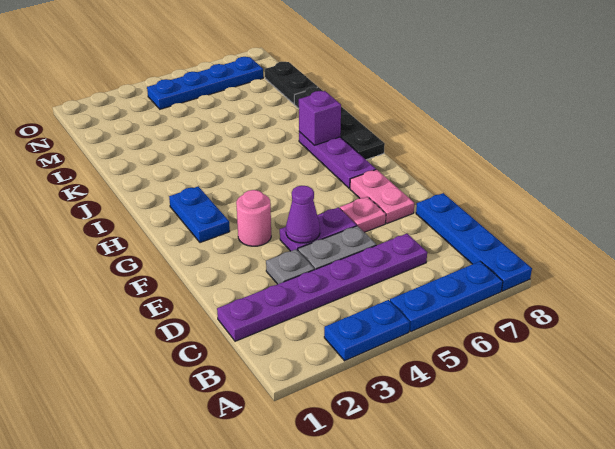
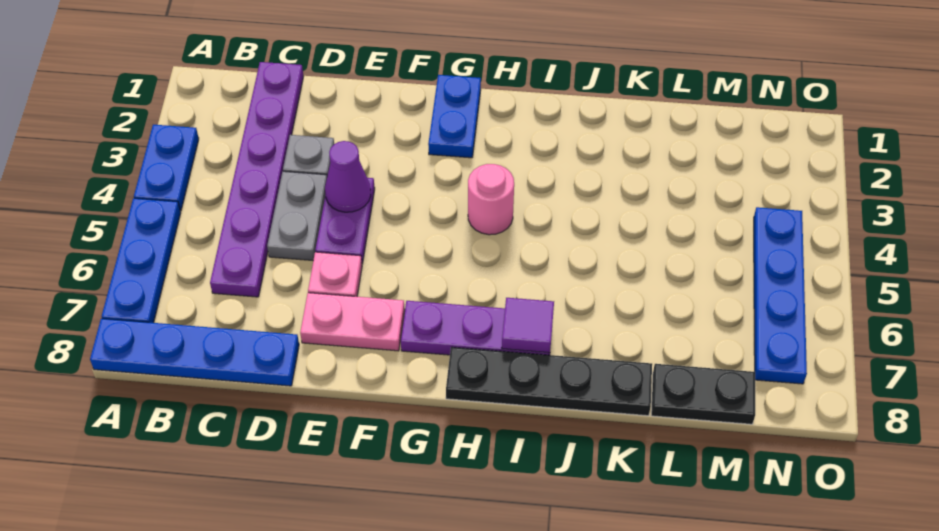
pink 1x1 round brick [236,190,271,246] -> pink 1x1 round brick moved to [468,164,514,235]
blue 1x2 plate [169,186,230,243] -> blue 1x2 plate turned to [428,75,481,158]
purple 1x1 brick [299,91,341,146] -> purple 1x1 tile [502,298,554,353]

